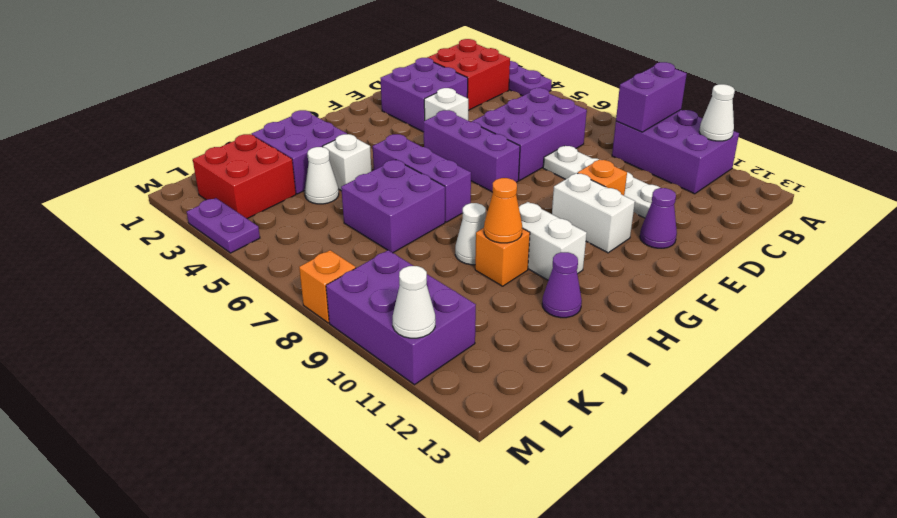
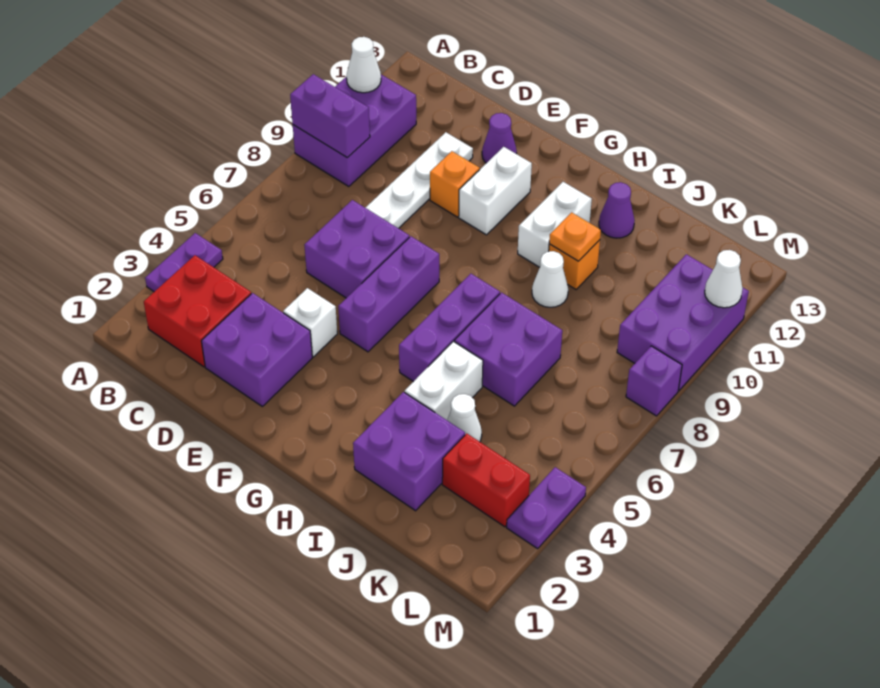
purple 2x3 brick [472,88,587,181] -> purple 2x2 brick [304,200,409,298]
white 1x1 brick [323,134,371,191] -> white 1x2 brick [405,341,483,420]
orange 1x1 cone [484,178,522,243] -> orange 1x1 plate [549,212,601,261]
red 2x2 brick [193,134,296,219] -> red 1x2 brick [442,433,530,527]
orange 1x1 brick [299,250,356,323] -> purple 1x1 brick [626,346,682,416]

